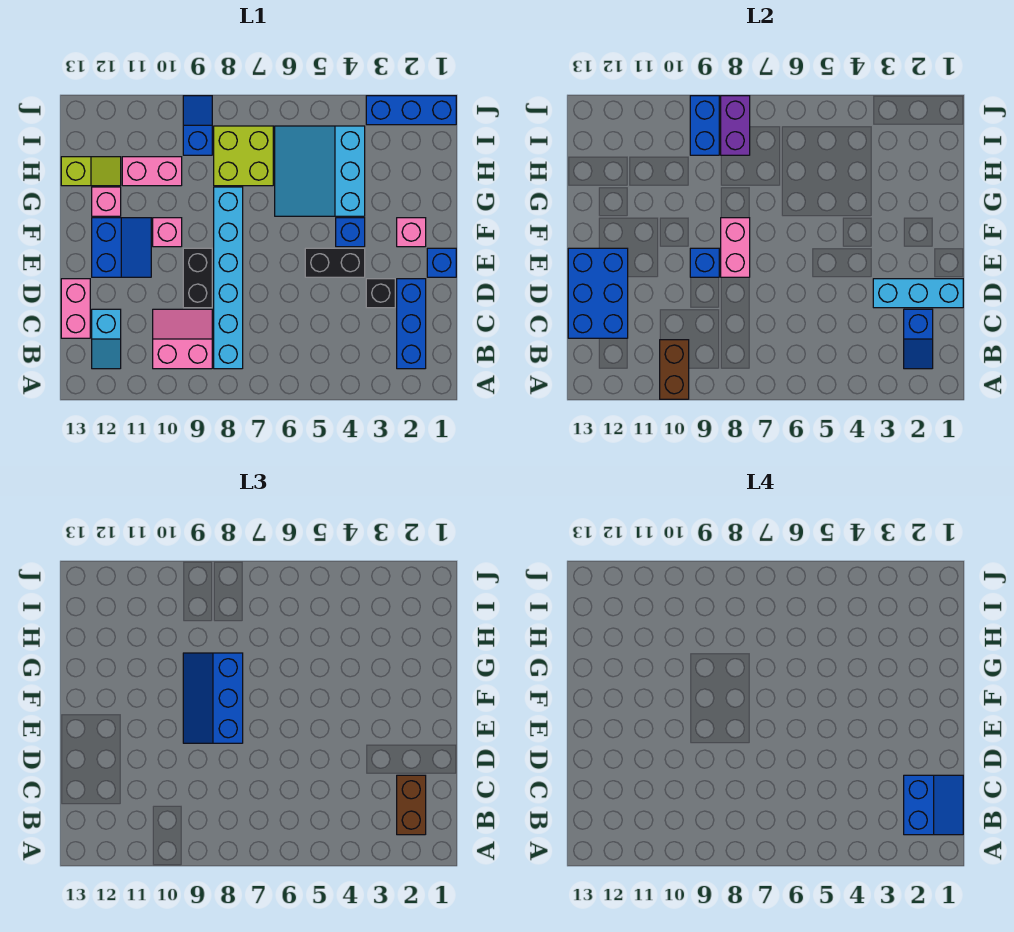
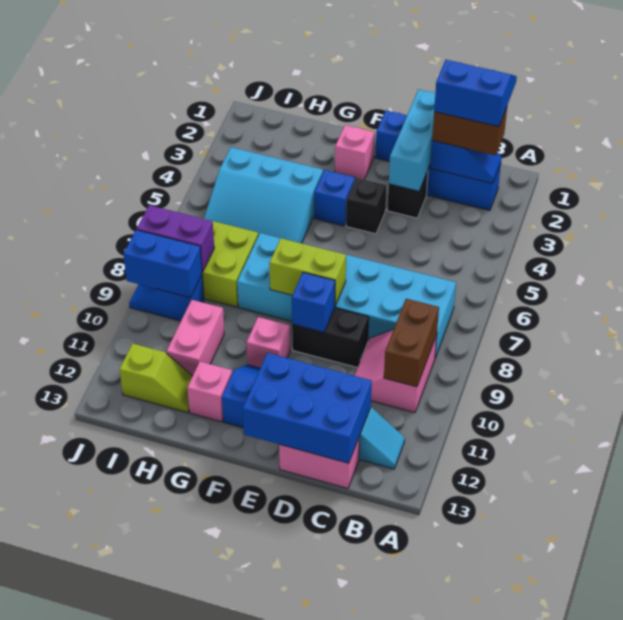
brown 1x2 brick [660,340,689,399] -> brown 1x2 brick turned to [384,299,439,387]
cyan 1x6 brick [214,187,243,369] -> cyan 2x6 brick [237,233,456,358]
black 1x2 brick [305,248,365,277] -> black 1x1 brick [346,178,387,234]
pink 1x2 brick [721,218,750,277] -> lime 1x2 brick [269,238,346,306]
blue 2x3 slope [183,653,243,743] -> none
lime 1x2 slope [61,157,121,186] -> lime 1x2 slope turned to [120,343,193,413]
blue 1x3 brick [366,96,456,125] -> none

